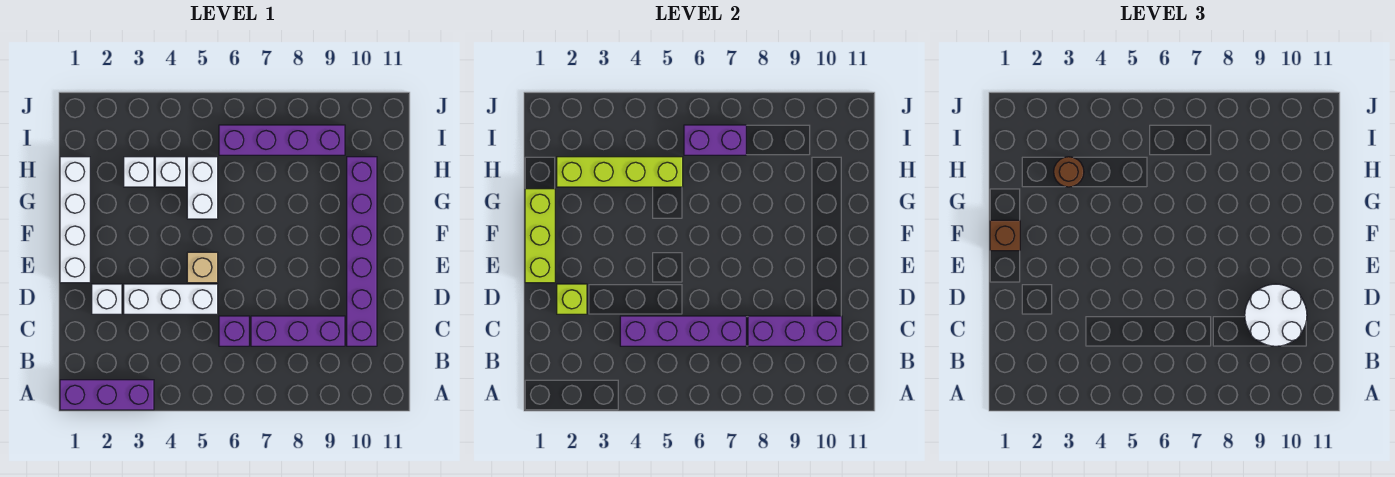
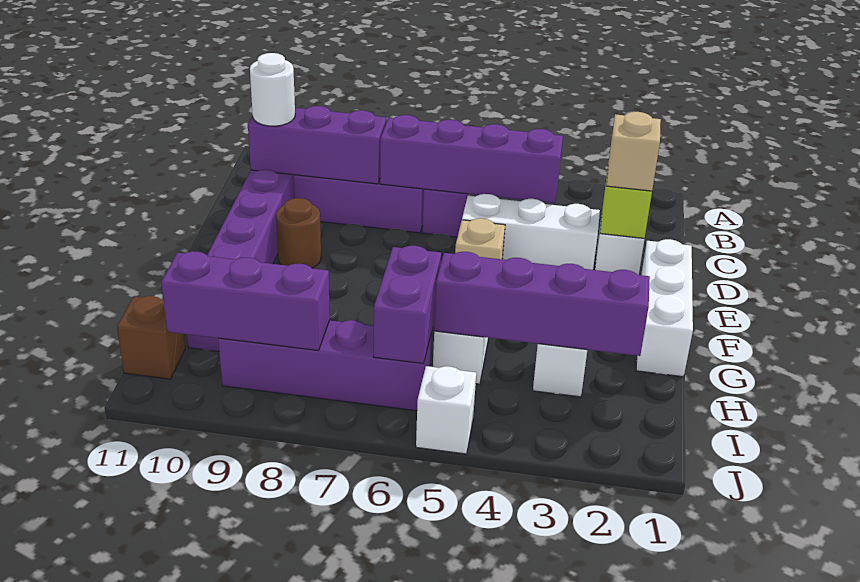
purple 1x3 brick [60,380,154,410] -> purple 1x3 brick moved to [161,251,330,351]
white 2x2 round brick [1245,284,1307,346] -> white 1x1 round brick [250,53,295,126]
none -> tan 1x1 brick [607,112,661,191]
white 1x4 brick [60,157,90,283] -> white 1x3 brick [636,239,693,377]
lime 1x3 brick [525,189,555,283] -> none
brown 1x1 brick [990,220,1020,251] -> brown 1x1 brick moved to [117,296,185,379]
lime 1x4 brick [557,157,683,187] -> purple 1x4 brick [434,252,650,356]
brown 1x1 round brick [1054,157,1084,187] -> brown 1x1 round brick moved to [276,198,321,268]
white 1x1 brick [155,157,186,187] -> white 1x1 brick moved to [416,366,476,454]
purple 1x2 brick [684,125,746,155] -> purple 1x2 brick turned to [374,246,441,364]

